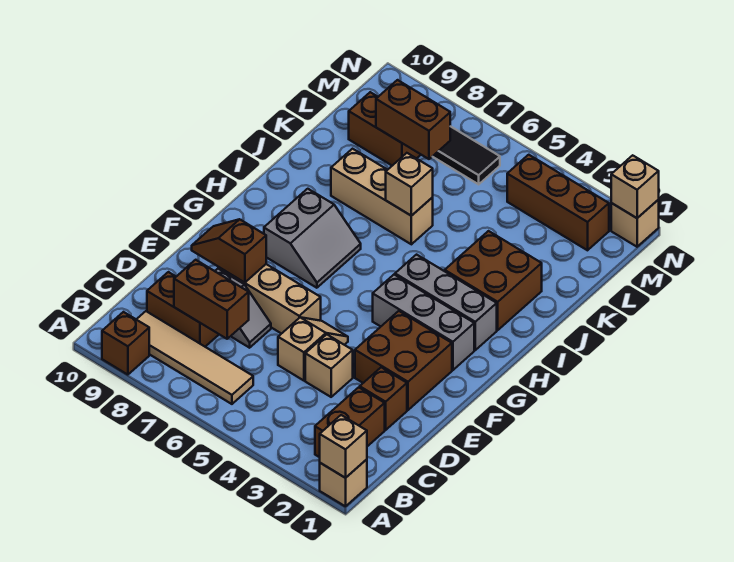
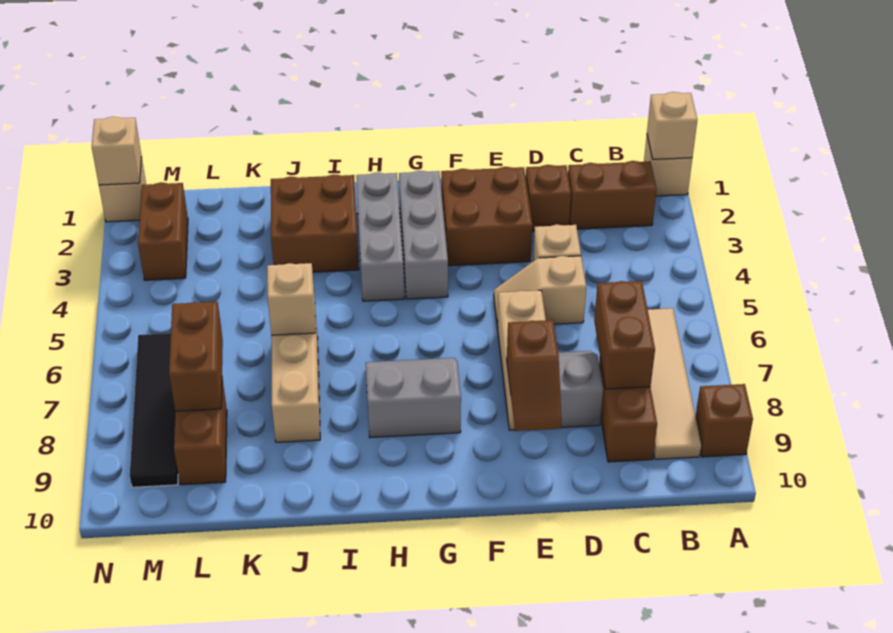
brown 1x3 brick [507,155,609,250] -> brown 1x2 brick [138,182,188,280]

